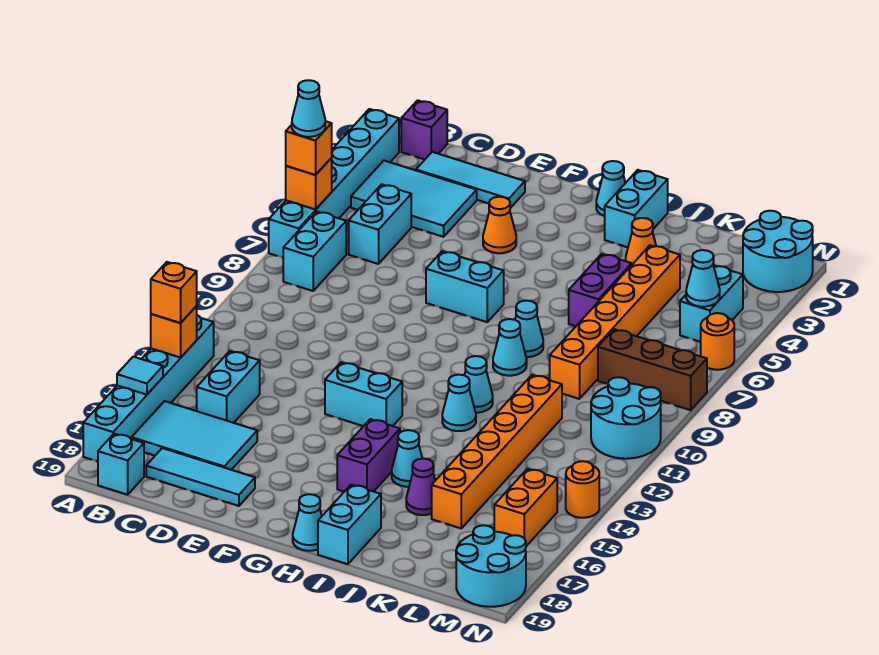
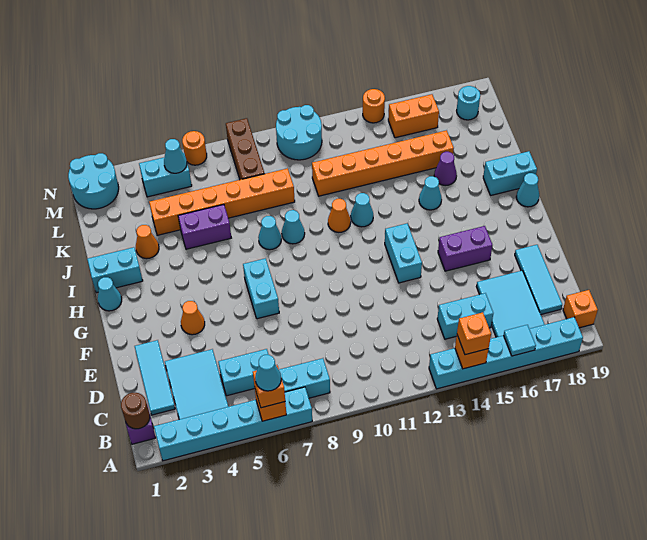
none -> brown 1x1 round brick [121,393,150,429]
cyan 1x1 brick [98,434,144,495] -> orange 1x1 brick [563,290,598,328]
purple 1x2 brick [337,419,400,492] -> purple 1x2 brick moved to [438,226,493,271]
cyan 1x1 cone [465,356,493,413] -> orange 1x1 cone [328,199,351,232]
cyan 2x2 round brick [456,525,526,607] -> cyan 1x1 round brick [457,86,480,120]

